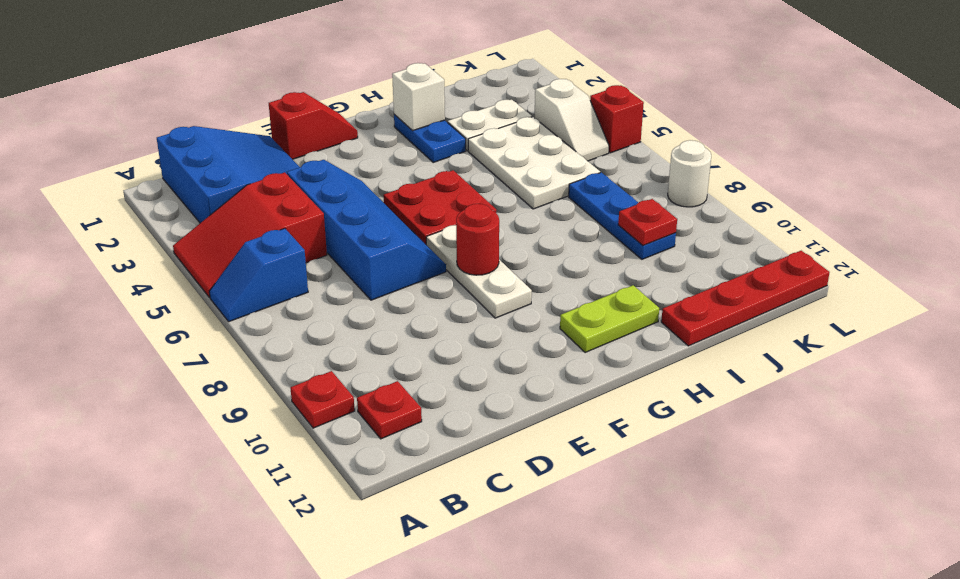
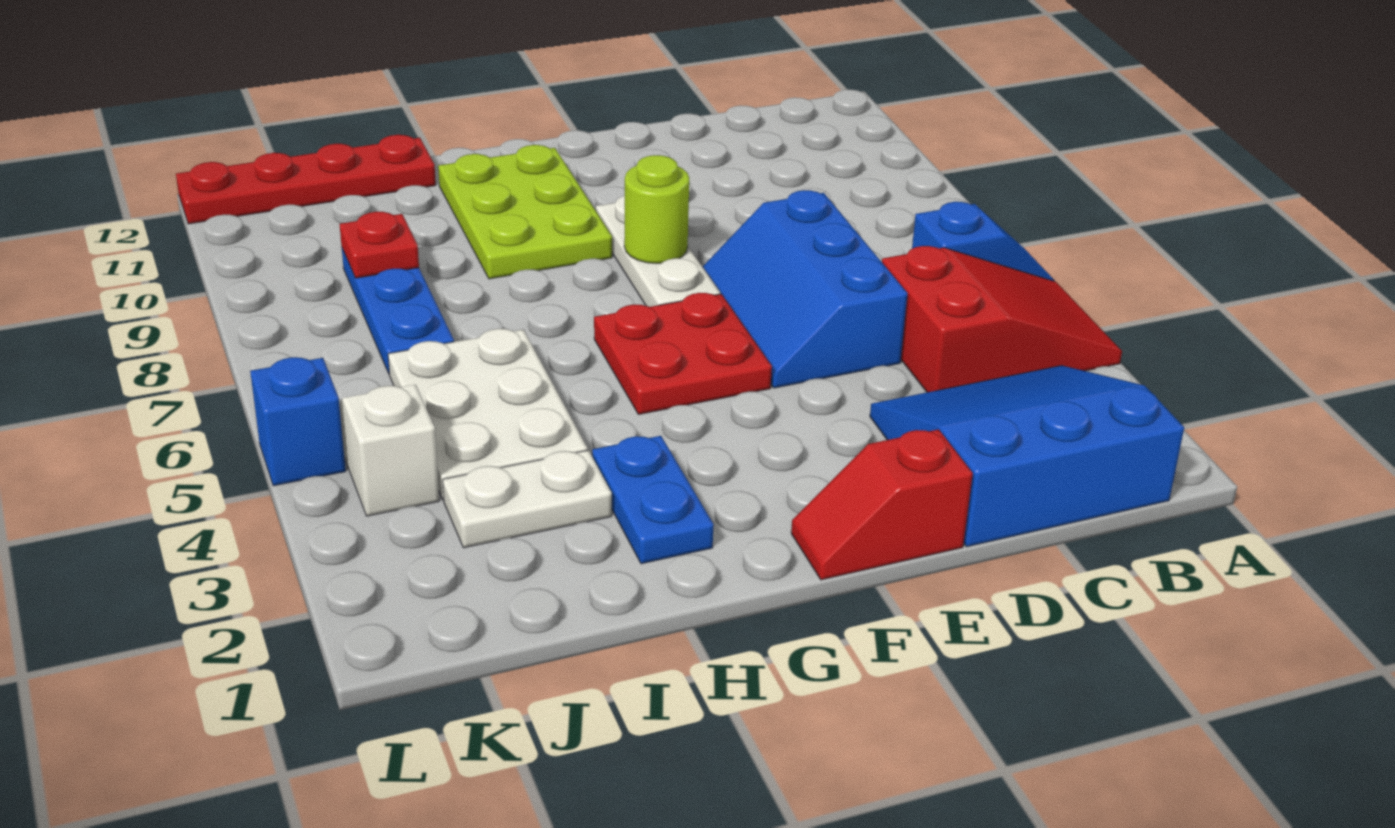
red 1x1 plate [290,371,355,428] -> none
blue 3x3 slope [157,126,300,223] -> blue 3x3 slope turned to [870,365,1184,547]
red 1x1 plate [357,381,422,439] -> none
blue 2x4 slope [287,160,446,300] -> blue 2x3 slope [703,190,908,388]
red 1x1 round brick [456,204,499,275] -> lime 1x1 round brick [624,155,689,263]
lime 1x2 plate [560,285,659,353] -> lime 2x3 plate [438,145,612,279]
white 1x1 brick [392,63,445,131] -> none
red 1x1 brick [590,85,644,153] -> blue 1x1 brick [250,357,346,486]
white 1x1 round brick [668,140,711,207] -> none

